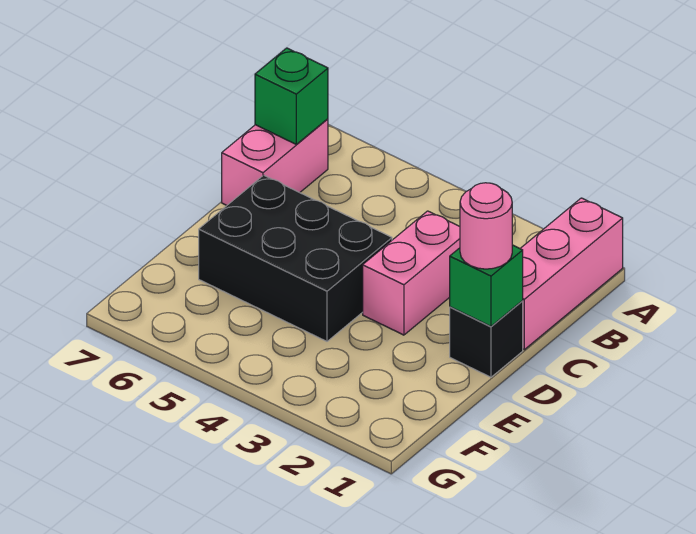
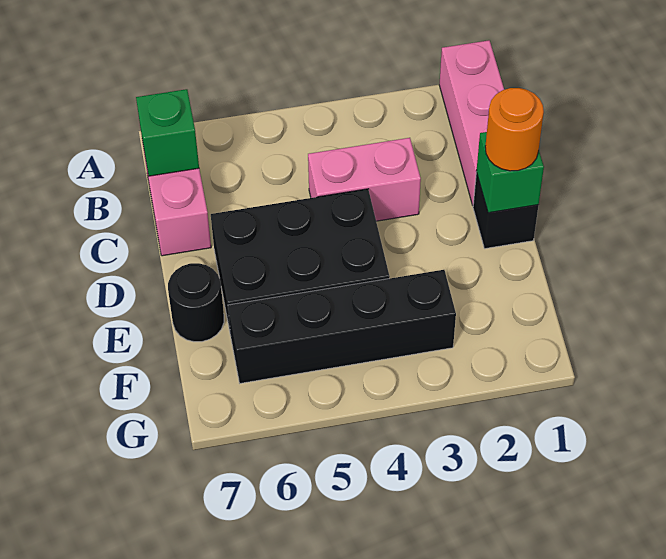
pink 1x2 brick [363,211,460,335] -> pink 1x2 brick turned to [308,138,421,221]
pink 1x1 round brick [460,183,512,269] -> orange 1x1 round brick [485,88,544,171]
none -> black 1x1 round brick [168,263,224,342]
none -> black 1x4 brick [228,270,456,383]

